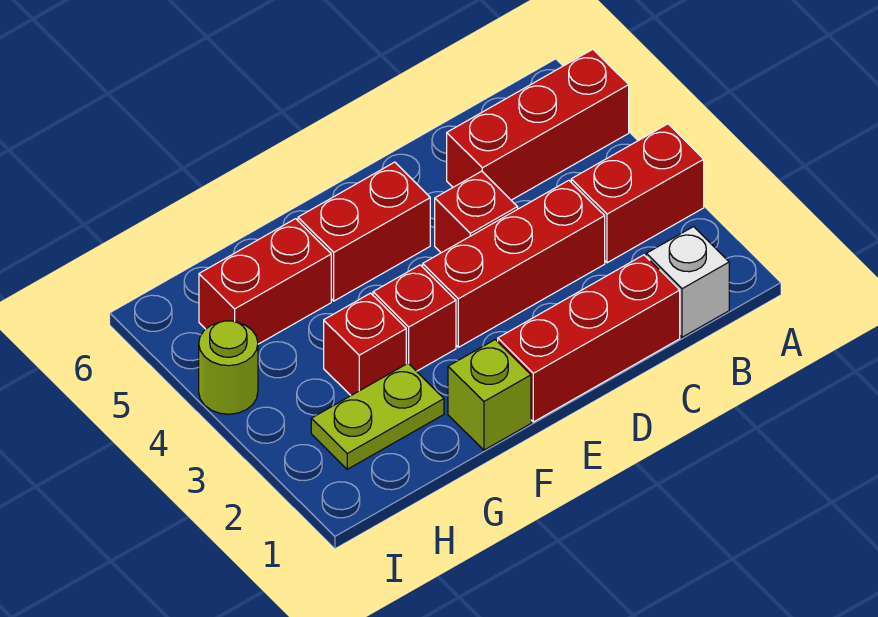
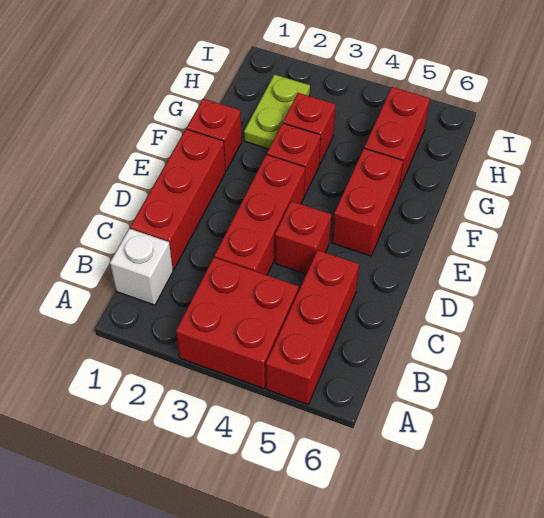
red 1x2 brick [571,124,704,263] -> red 2x2 brick [176,257,299,389]
lime 1x1 brick [448,340,531,450] -> red 1x1 brick [187,99,242,171]
lime 1x1 round brick [199,321,258,414] -> none

